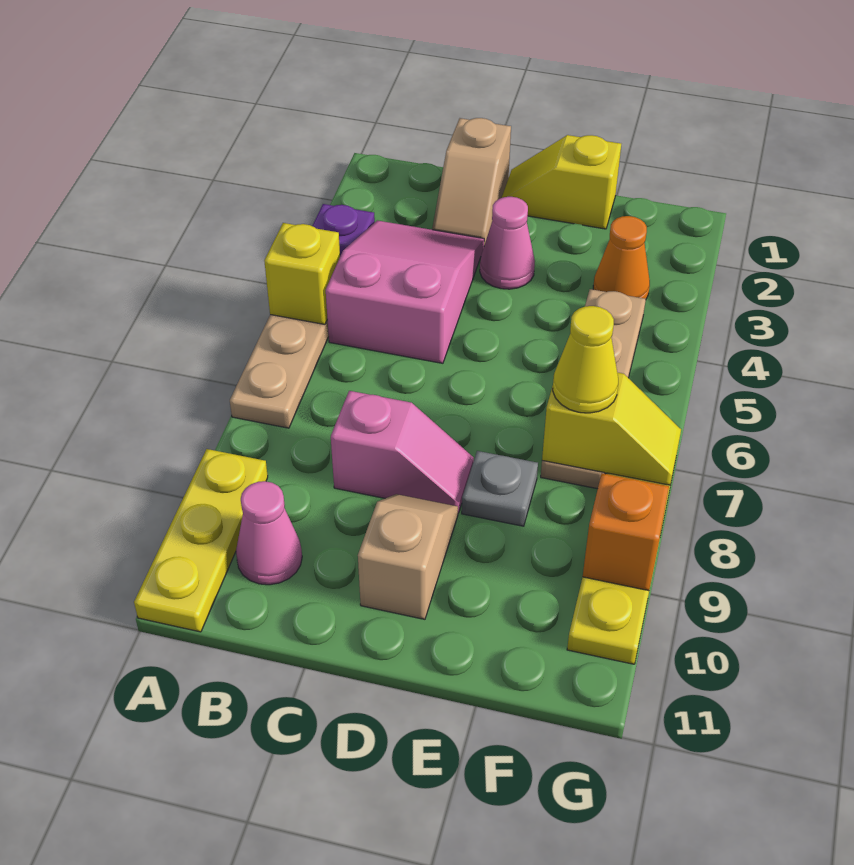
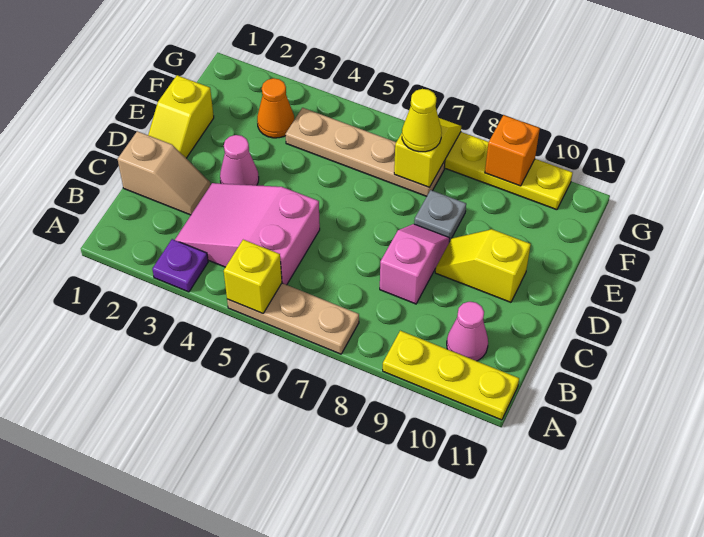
tan 1x2 slope [358,494,458,619] -> yellow 1x2 slope [435,229,531,302]

